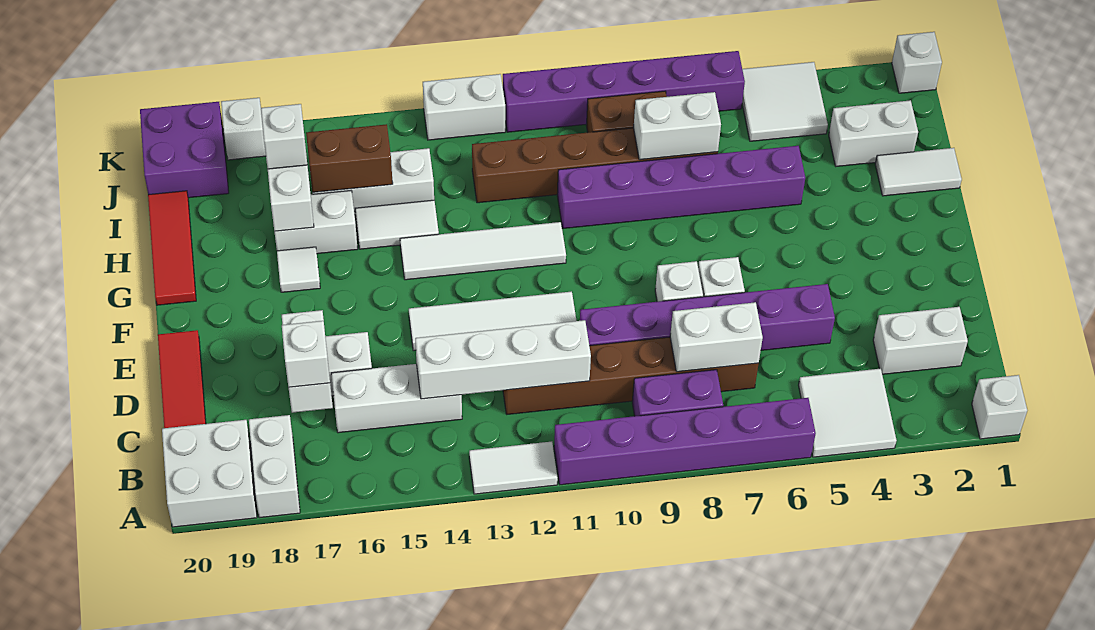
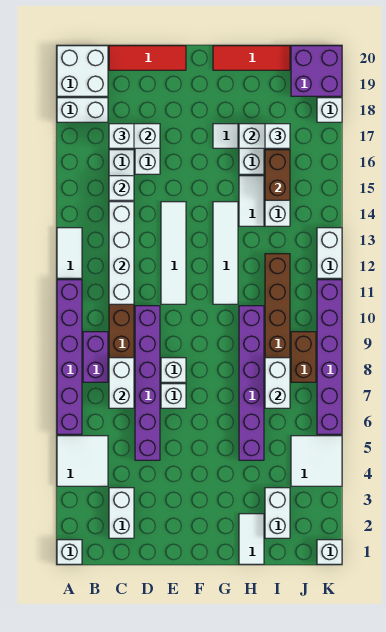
none -> white 1x1 brick [109,176,134,200]

